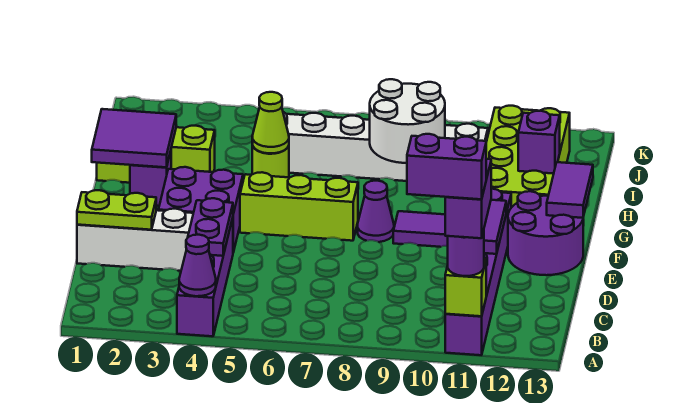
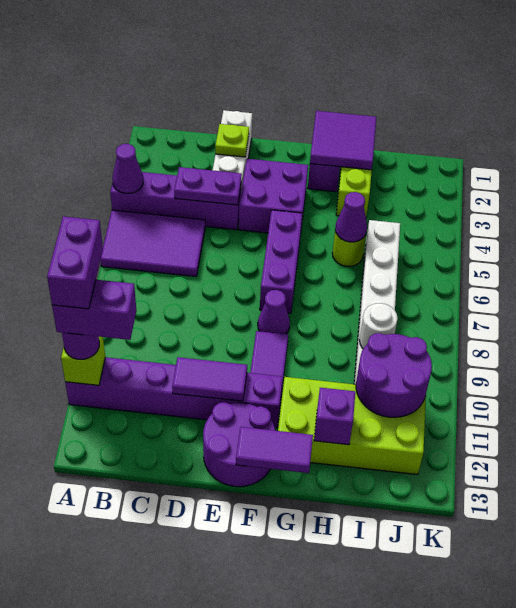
none -> purple 2x3 tile [100,210,205,277]
lime 1x2 plate [77,190,156,230] -> lime 1x1 plate [215,124,249,157]
lime 1x3 brick [240,172,358,241] -> purple 1x3 brick [260,210,302,313]
lime 1x1 cone [252,92,289,153] -> purple 1x1 cone [335,192,367,242]
white 2x2 round brick [370,79,445,163] -> white 1x1 round brick [360,303,398,349]
none -> purple 2x2 round brick [356,333,432,417]

